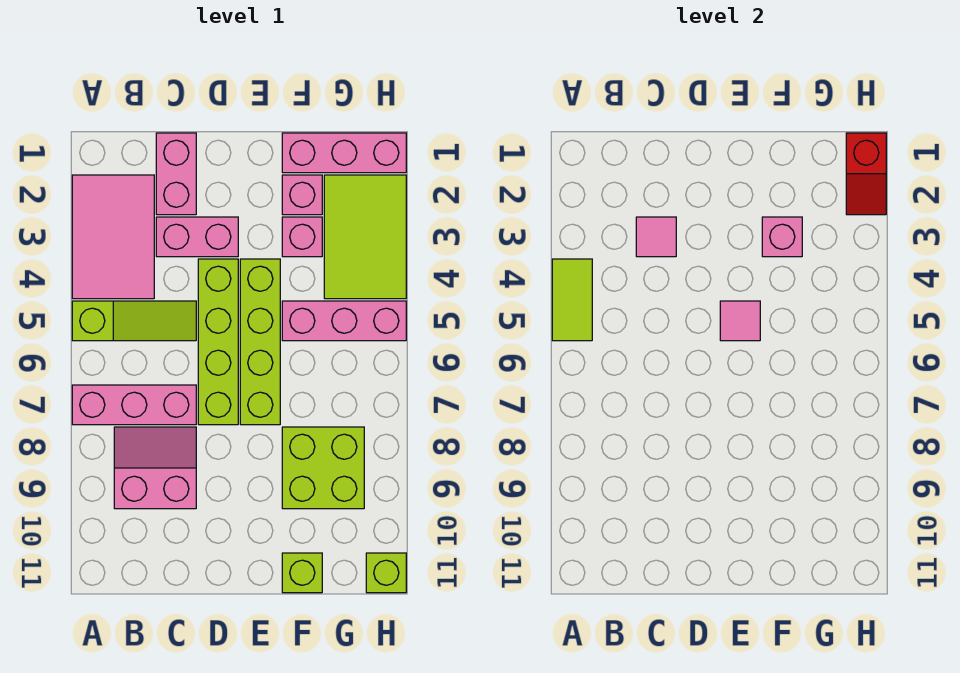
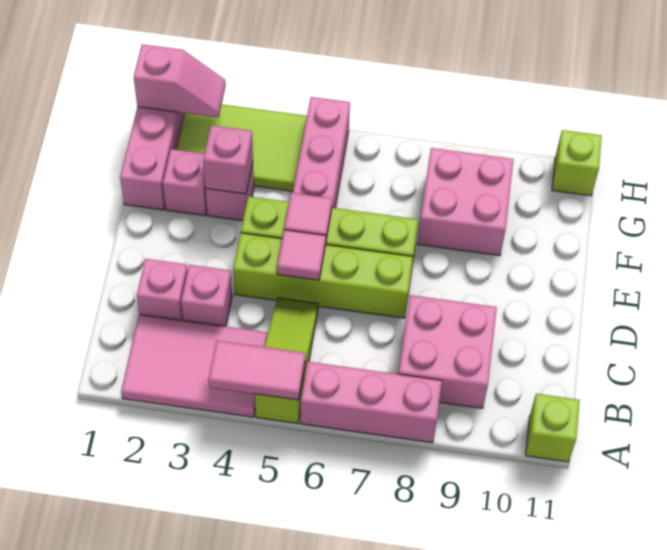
lime 1x2 tile [552,259,592,341] -> pink 1x2 tile [209,341,305,400]
pink 1x3 brick [72,385,196,425] -> pink 1x3 brick turned to [301,362,442,443]
pink 2x2 slope [114,427,196,509] -> pink 2x2 brick [399,295,497,408]
pink 1x2 brick [156,133,196,215] -> pink 1x1 brick [137,259,187,320]
pink 1x2 brick [156,217,238,257] -> pink 1x1 brick [181,265,232,326]
pink 1x1 tile [636,217,676,257] -> pink 1x1 tile moved to [277,230,326,280]
lime 2x2 brick [282,427,364,509] -> pink 2x2 brick [418,148,514,256]
lime 1x1 brick [282,553,322,593] -> lime 1x1 brick moved to [526,394,580,462]
red 1x2 slope [846,133,886,215] -> pink 1x2 slope [134,44,226,118]

